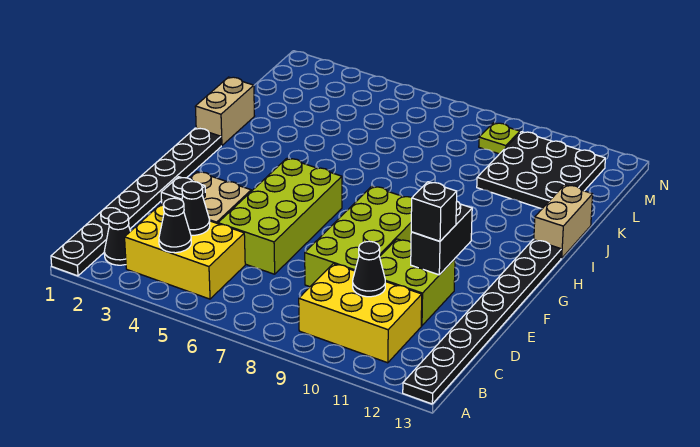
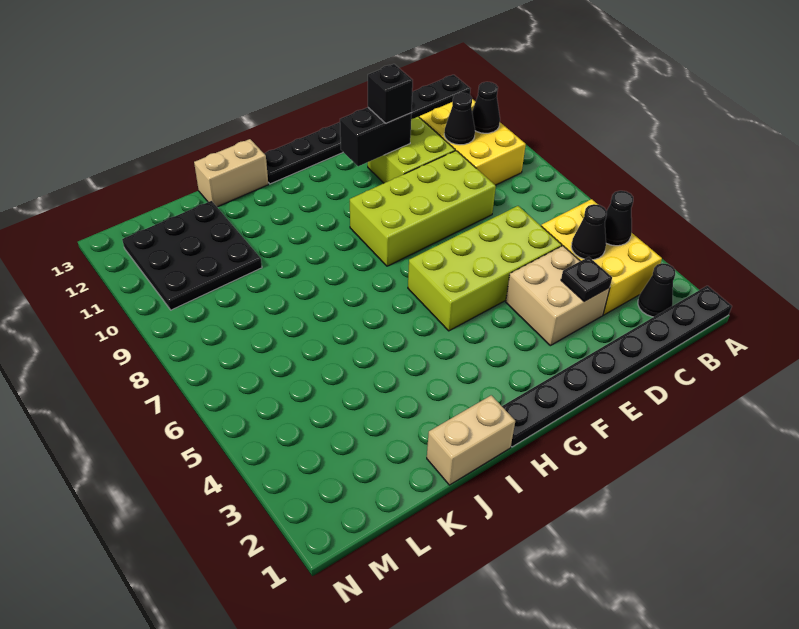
none -> black 1x1 cone [472,82,500,133]
lime 1x1 plate [479,123,520,154] -> none

